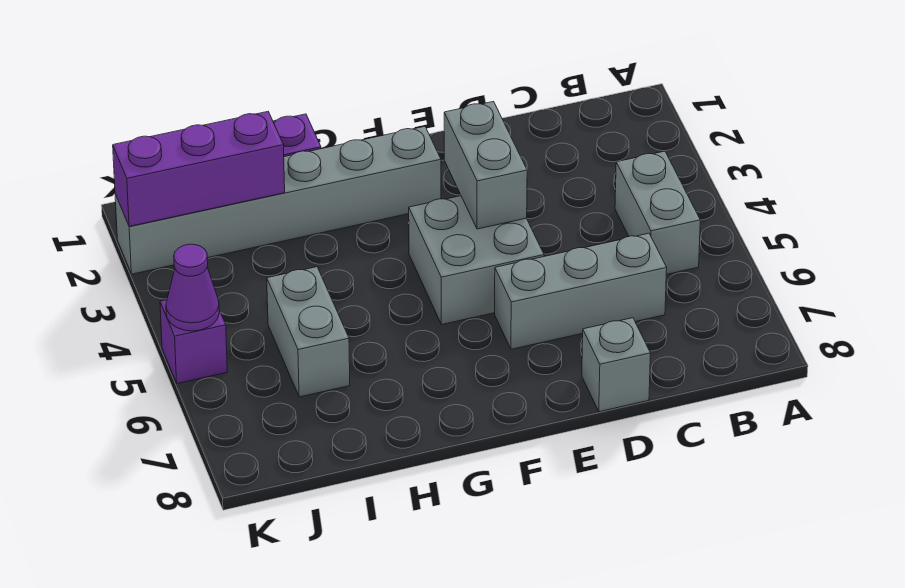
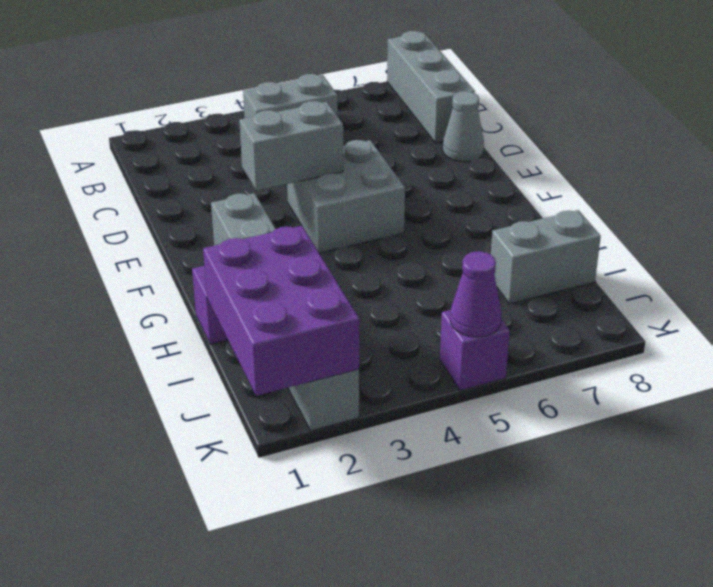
grey 1x3 brick [495,233,667,349] -> grey 1x3 brick moved to [387,31,475,143]
grey 1x1 brick [582,318,650,412] -> grey 1x1 cone [443,91,484,162]
purple 1x3 brick [113,112,285,226] -> purple 2x3 brick [203,226,359,396]
grey 1x2 brick [267,267,350,397] -> grey 1x2 brick moved to [491,210,601,304]

